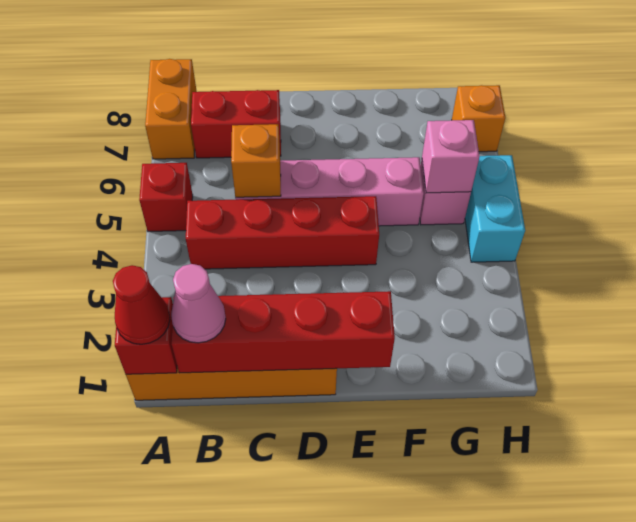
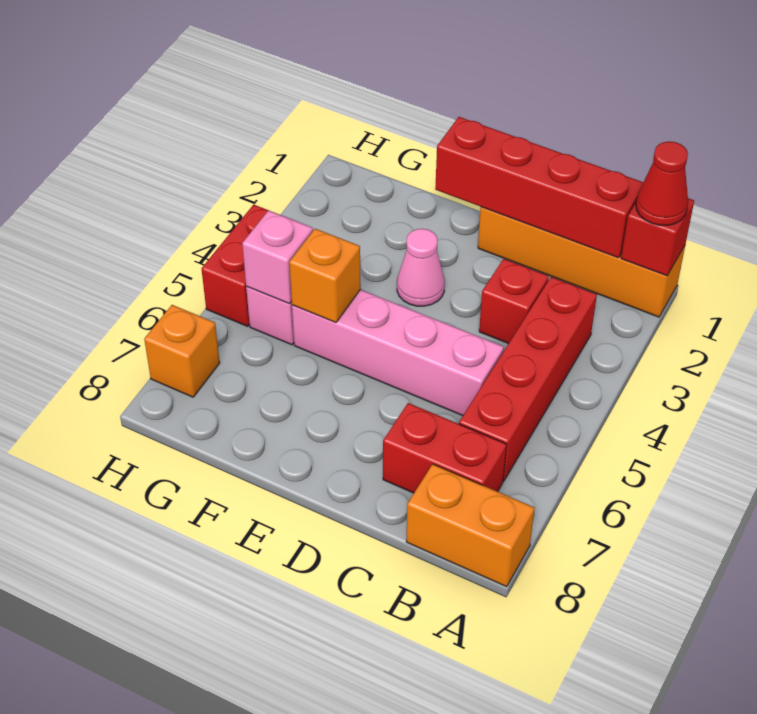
red 1x1 brick [139,163,193,232] -> red 1x1 brick moved to [479,259,549,344]
orange 1x2 brick [145,59,197,159] -> orange 1x2 brick turned to [406,464,534,587]
pink 1x1 cone [171,264,226,343] -> pink 1x1 cone moved to [397,229,445,306]
red 1x4 brick [186,196,379,269] -> red 1x4 brick turned to [459,277,597,481]
orange 1x1 brick [231,124,281,197] -> orange 1x1 brick moved to [289,229,361,322]
cyan 1x2 brick [465,155,525,262] -> red 1x2 brick [202,205,268,326]

